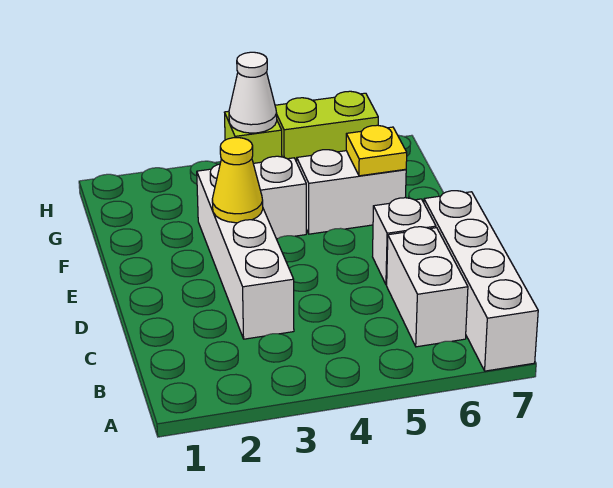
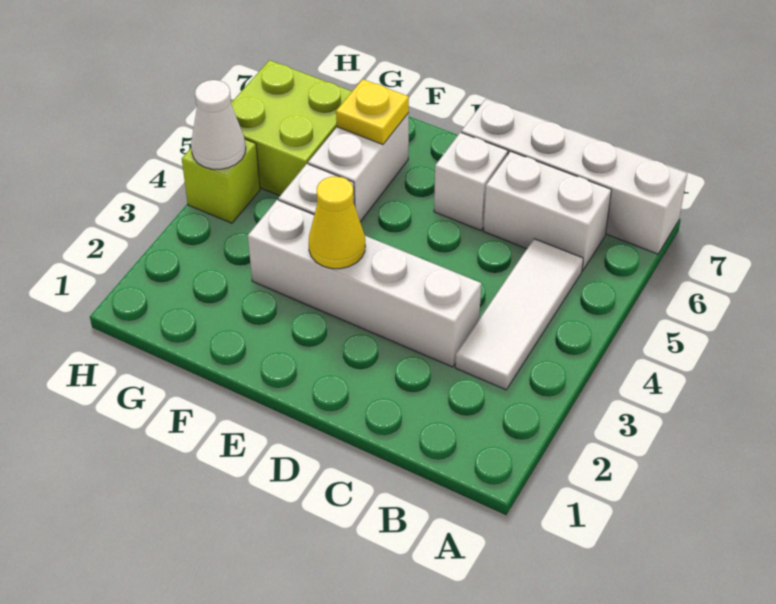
none -> white 1x3 tile [455,239,583,390]
lime 1x2 brick [275,91,378,162] -> lime 2x2 brick [231,60,352,196]

